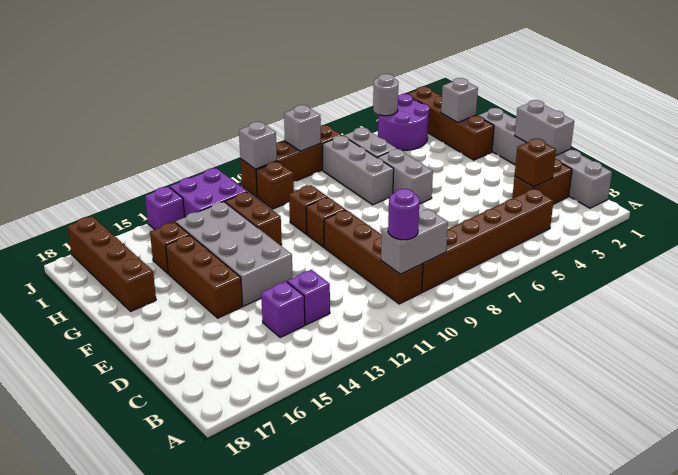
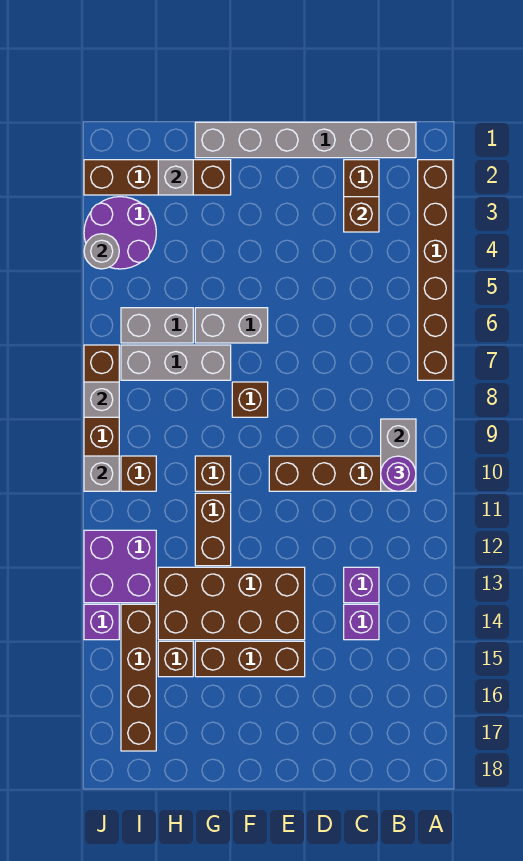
brown 1x6 brick [422,189,554,292] -> brown 1x6 brick moved to [418,160,453,380]
grey 1x2 brick [515,100,574,156] -> none
grey 2x4 brick [176,202,293,306] -> brown 2x4 brick [158,567,305,640]
brown 1x1 brick [306,197,345,247] -> brown 1x1 brick moved to [232,382,268,417]
brown 1x2 brick [225,192,282,245] -> brown 1x2 brick turned to [195,493,231,566]
brown 1x4 brick [67,216,156,311] -> brown 1x4 brick turned to [121,604,156,751]

